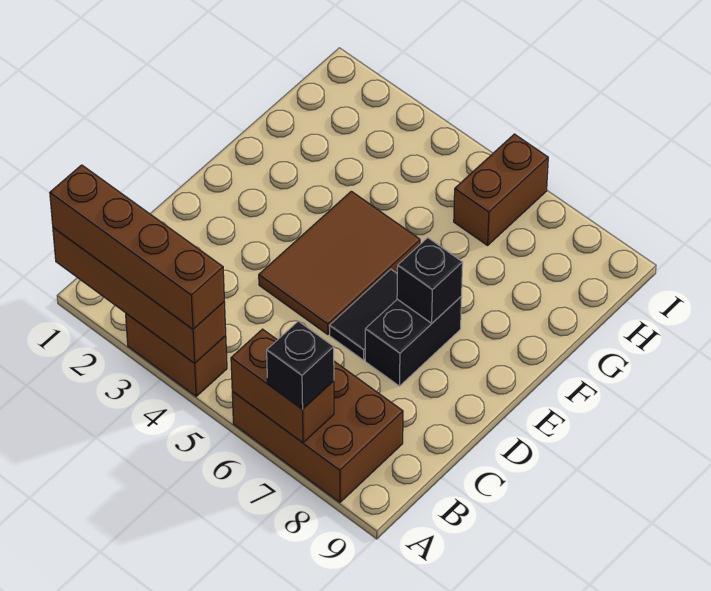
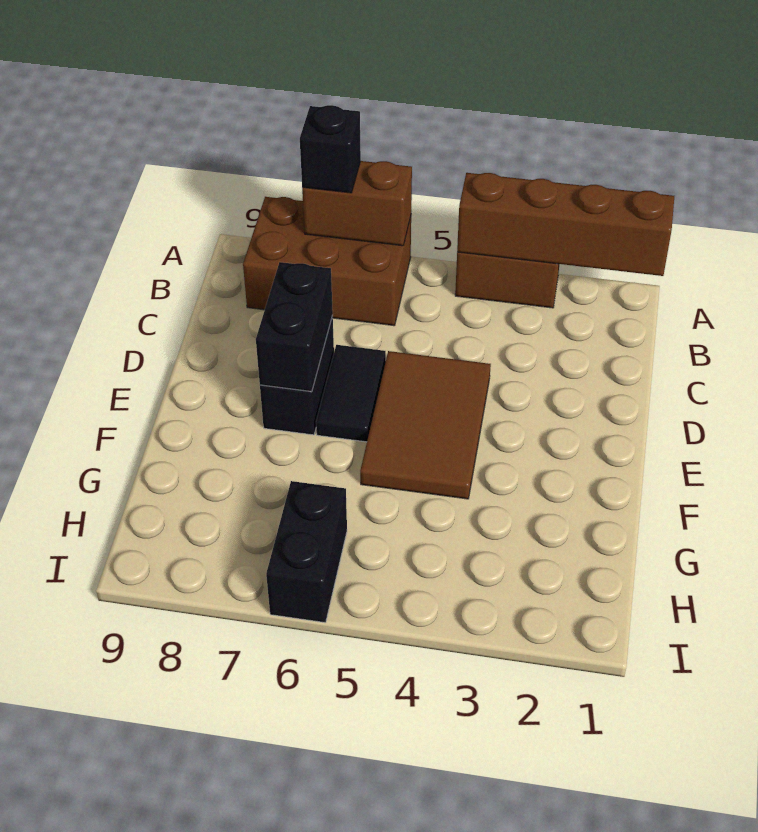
brown 1x4 brick [50,165,224,329] -> none
black 1x1 brick [397,238,463,323] -> black 1x2 brick [256,262,333,392]
brown 1x2 brick [454,134,548,245] -> black 1x2 brick [266,481,347,623]

